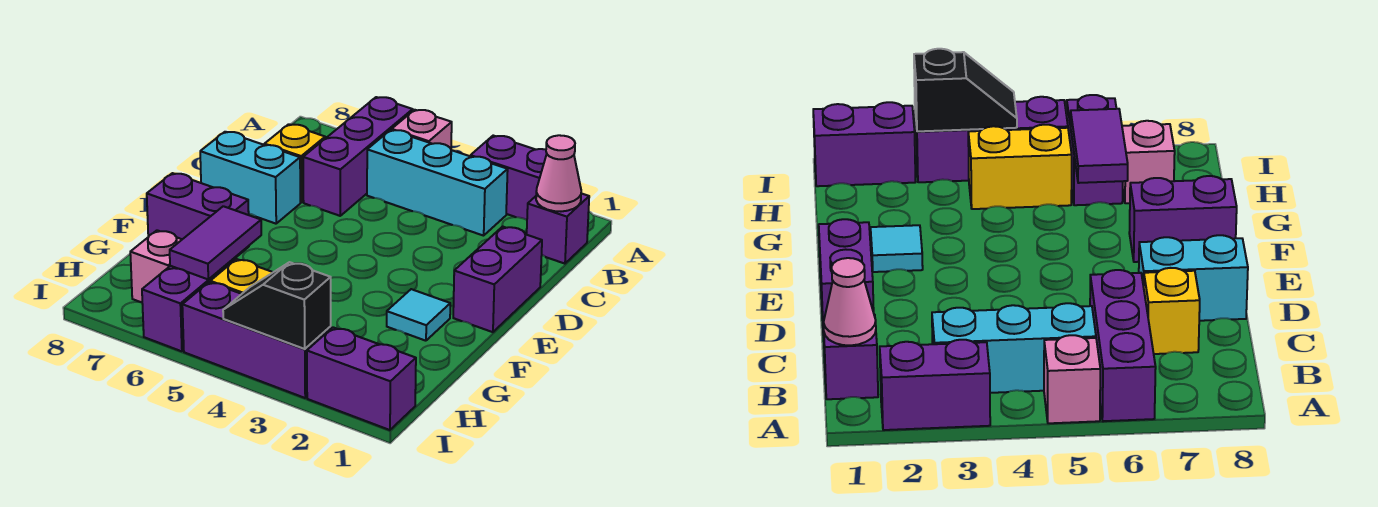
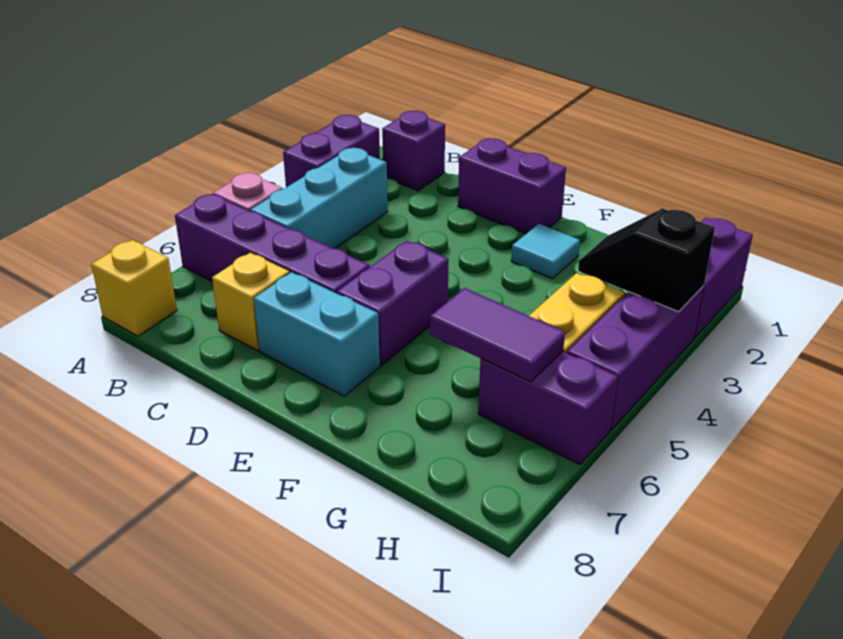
purple 1x3 brick [303,97,413,216] -> purple 1x4 brick [175,194,370,293]
none -> yellow 1x1 brick [91,240,177,336]
pink 1x1 cone [536,135,581,211] -> none
cyan 1x2 brick [200,132,300,224] -> cyan 1x2 brick turned to [254,272,380,396]
purple 1x2 brick [147,173,249,258] -> purple 1x2 brick moved to [337,241,449,366]
pink 1x1 brick [130,230,182,302] -> none
black 1x2 slope [223,262,331,349] -> black 1x2 slope turned to [578,208,715,312]

